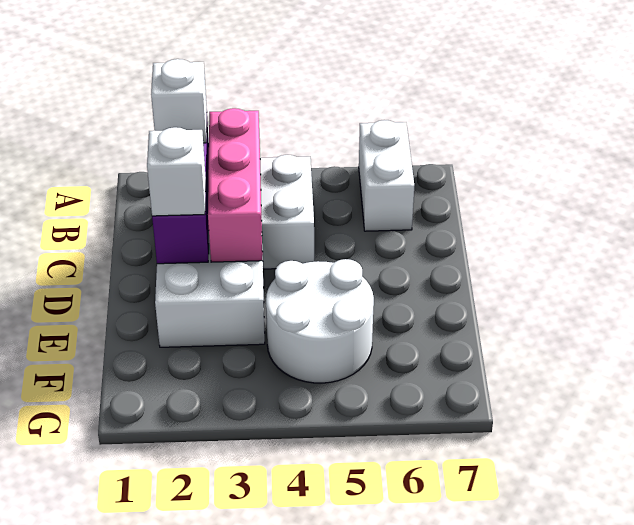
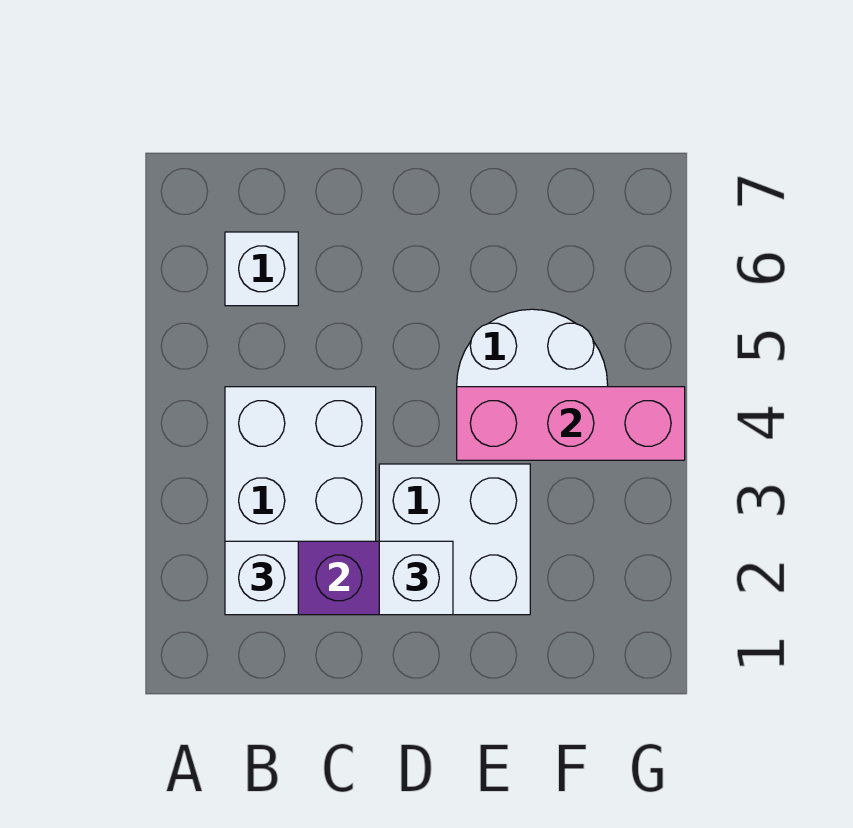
white 1x2 brick [359,120,414,231] -> white 1x1 brick [225,232,298,306]
pink 1x3 brick [208,108,262,262] -> pink 1x3 brick moved to [457,387,685,460]

